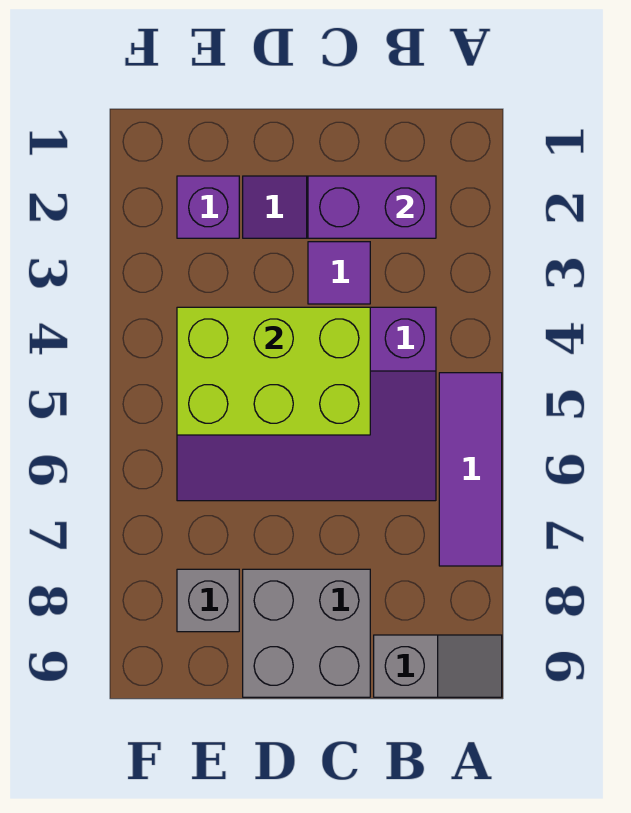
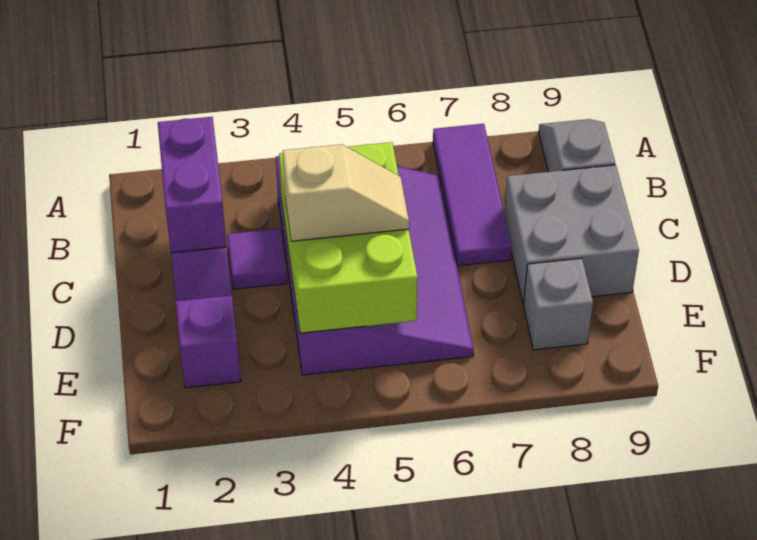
purple 1x3 tile [439,373,502,566] -> purple 1x3 tile turned to [433,124,512,266]
none -> tan 1x2 slope [283,144,409,241]

